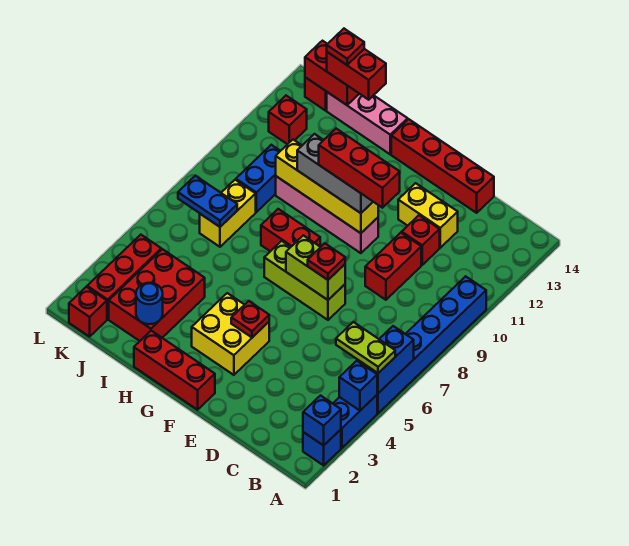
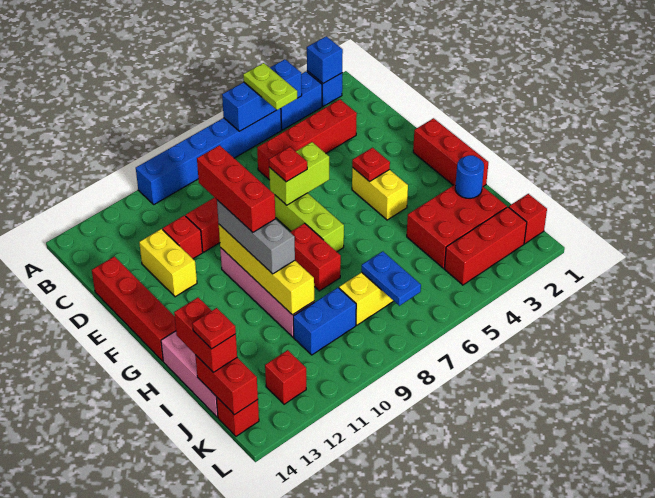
none -> red 1x4 brick [257,99,357,180]
lime 1x2 brick [286,235,345,300] -> lime 1x2 brick turned to [269,142,329,205]
yellow 2x2 brick [192,293,269,375] -> yellow 1x2 brick [352,167,408,220]

